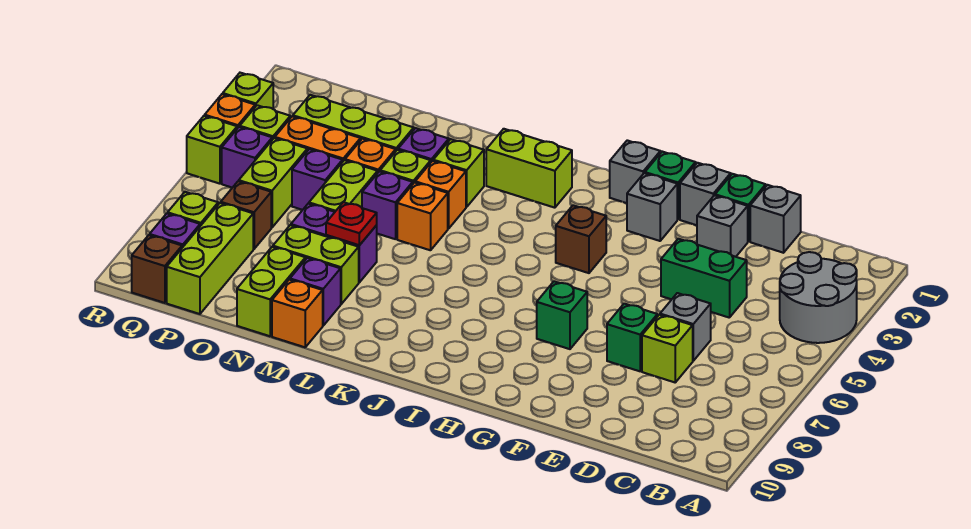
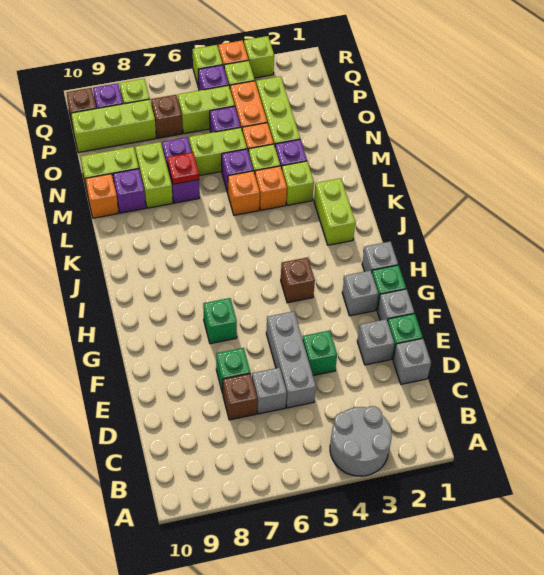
green 1x2 brick [661,239,747,318] -> green 1x1 brick [303,331,337,376]
none -> grey 1x3 brick [266,311,316,408]
lime 1x1 brick [642,315,693,382] -> brown 1x1 brick [223,374,257,420]

